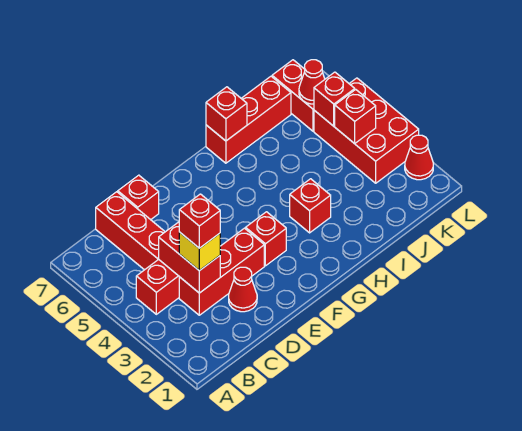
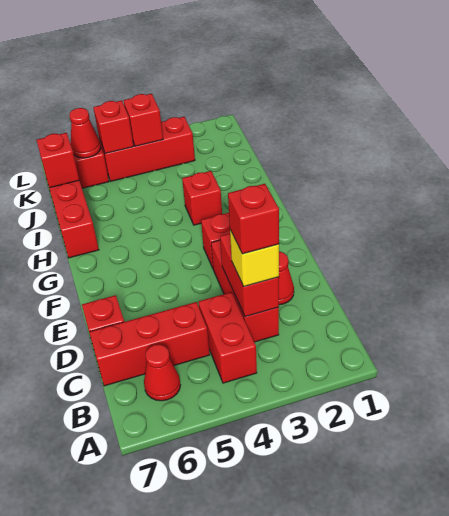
red 1x2 brick [159,222,220,293] -> red 1x2 brick turned to [220,233,279,317]
red 1x1 brick [206,87,247,141] -> red 1x1 brick moved to [37,133,79,188]
red 2x3 brick [314,78,419,183] -> red 1x3 brick [99,117,195,181]
red 1x1 cone [405,135,433,180] -> red 1x1 cone moved to [144,344,180,401]

